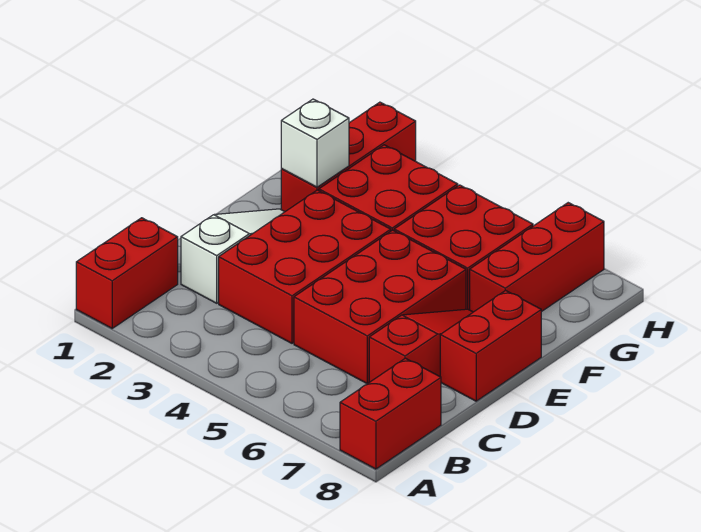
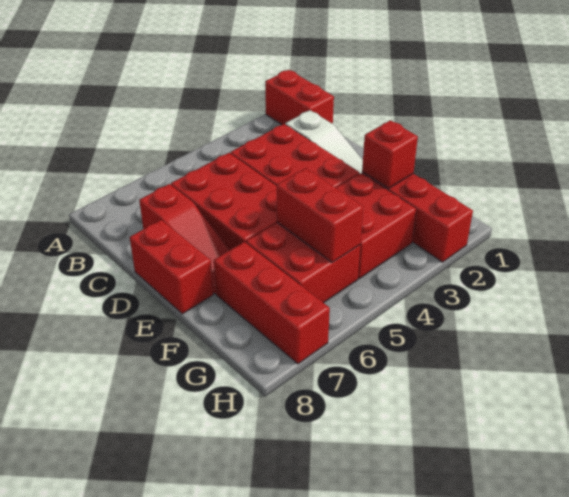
red 1x2 brick [340,358,441,469] -> red 1x2 brick moved to [277,168,363,263]
white 1x1 brick [281,99,349,187] -> red 1x1 brick [362,120,418,188]

